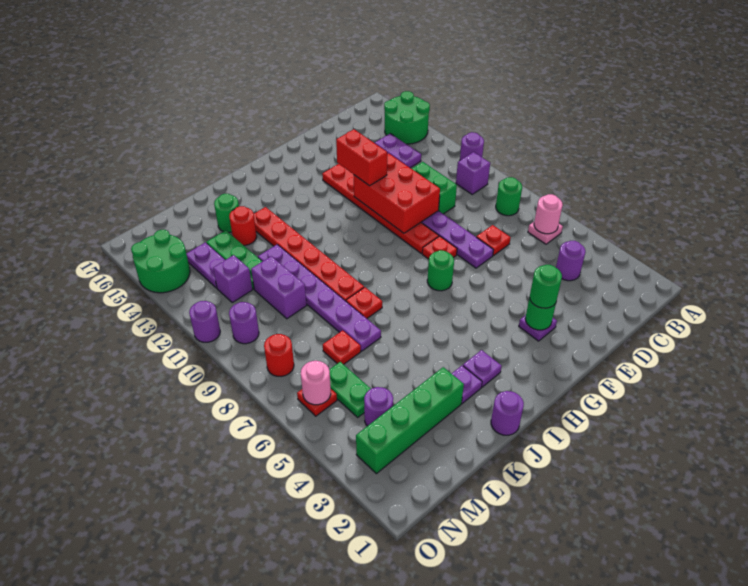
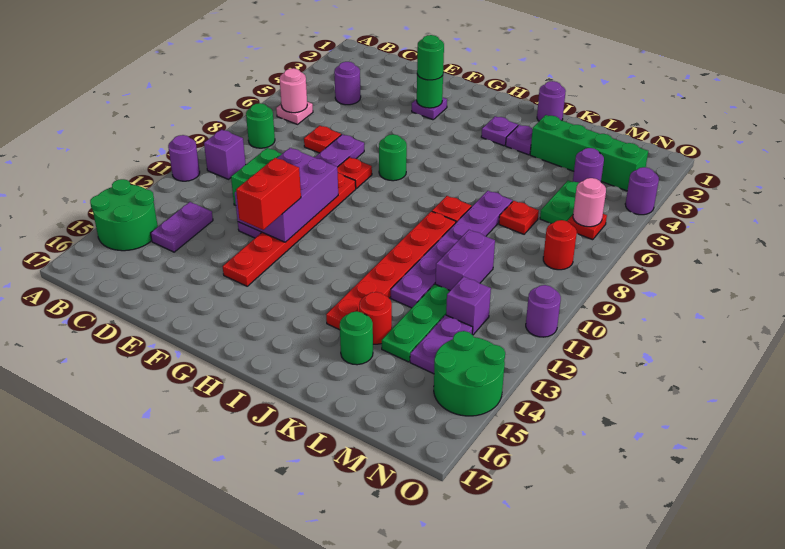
red 2x3 brick [354,153,440,233] -> purple 2x3 brick [235,148,338,242]
purple 1x1 round brick [229,302,259,344] -> purple 1x1 round brick moved to [625,167,659,215]

